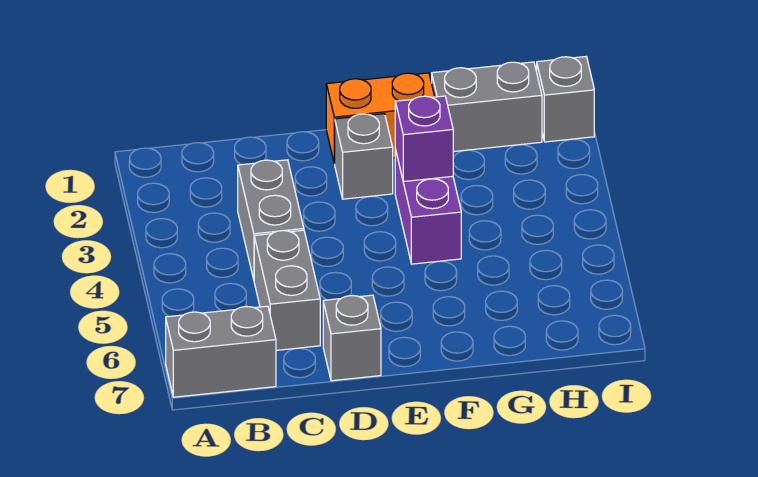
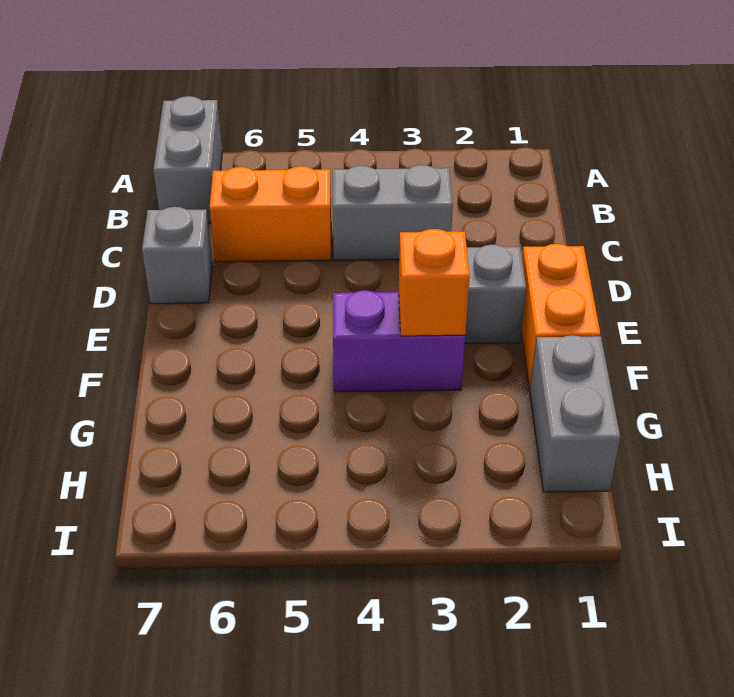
grey 1x2 brick [254,230,320,350] -> orange 1x2 brick [210,166,331,262]
purple 1x1 brick [395,96,453,182] -> orange 1x1 brick [399,229,470,336]
grey 1x1 brick [537,57,594,142] -> none

